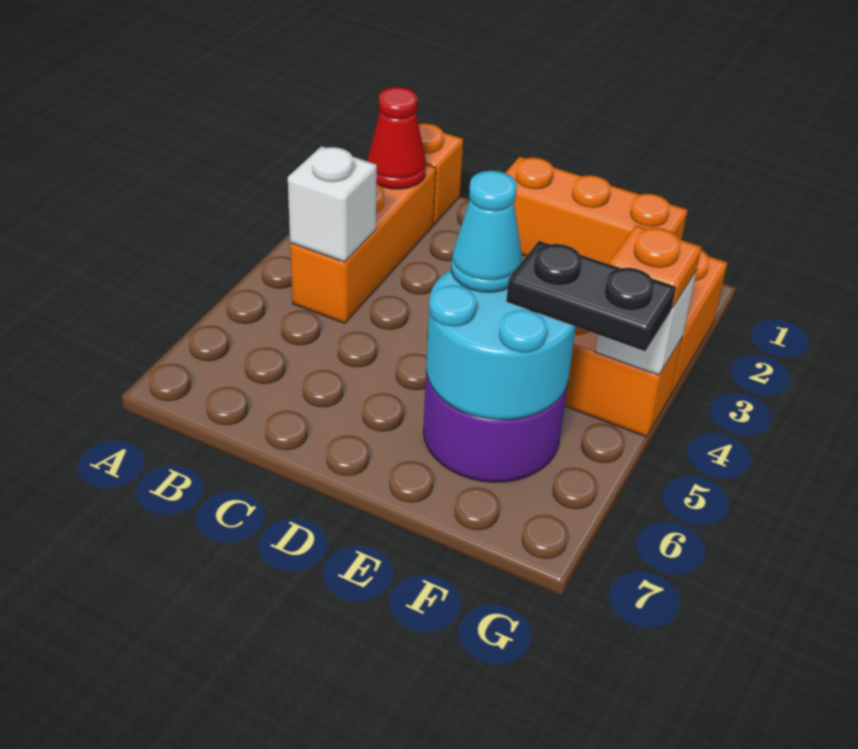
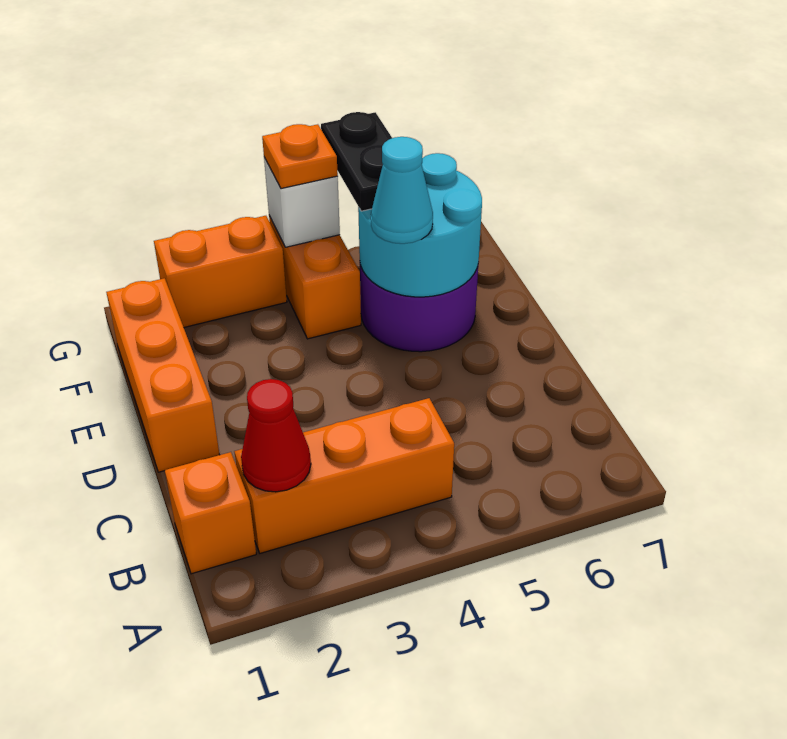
white 1x1 brick [288,146,377,262] -> none

